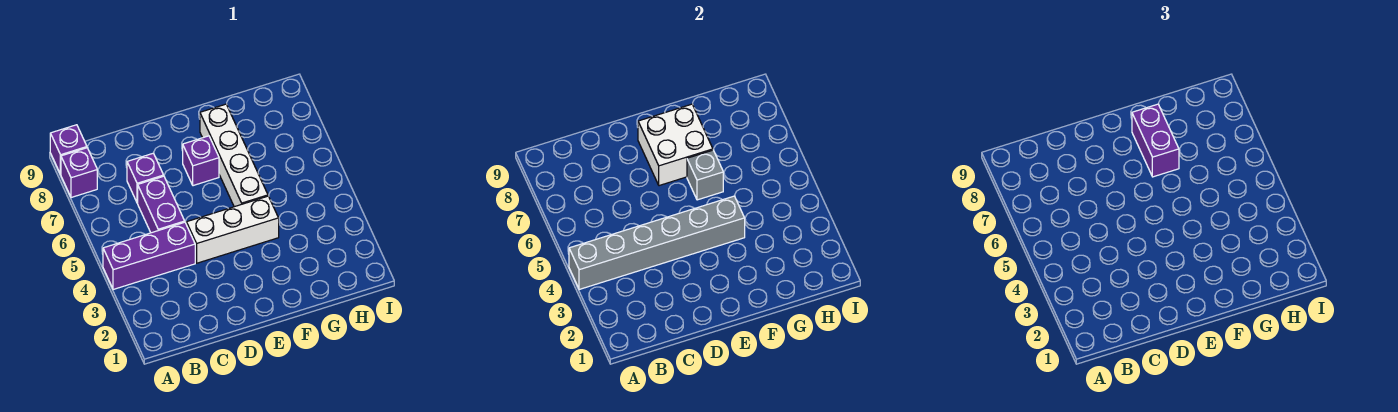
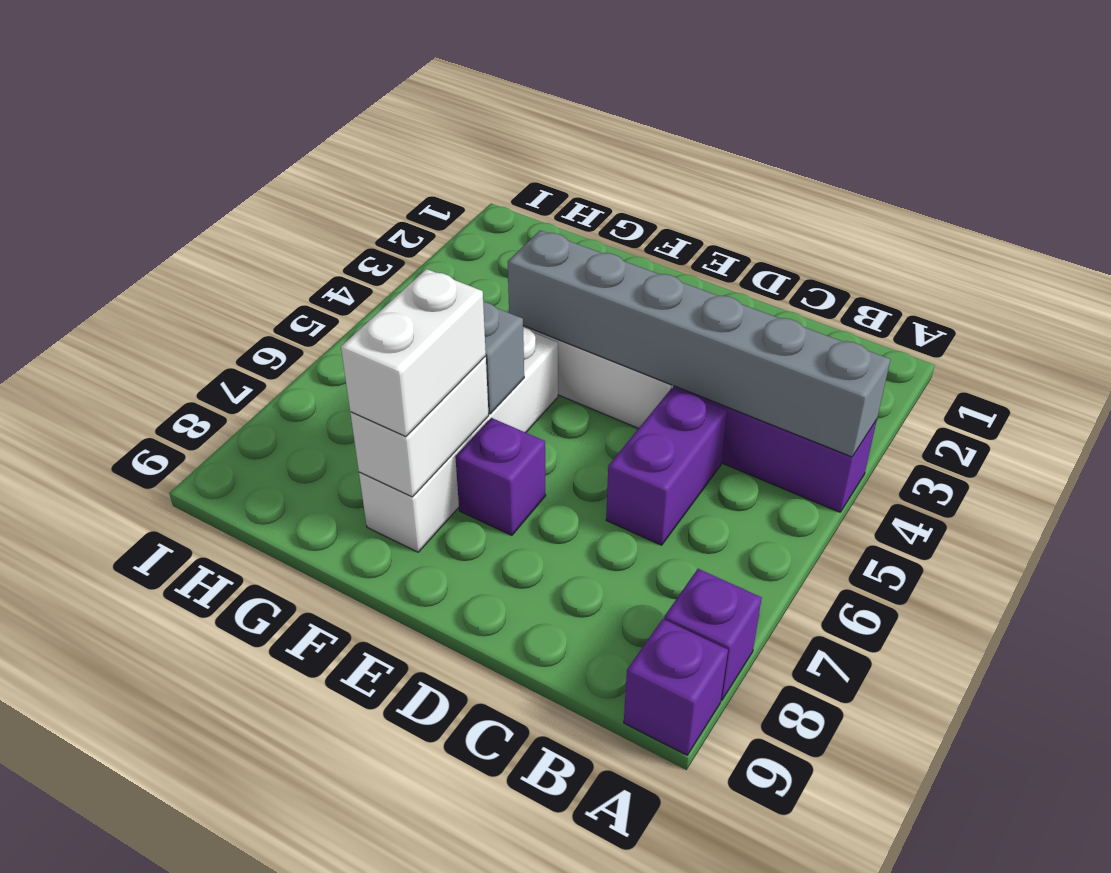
purple 1x1 brick [127,153,164,203] -> none
white 2x2 brick [638,104,713,186] -> white 1x2 brick [350,357,489,497]
purple 1x2 brick [1132,104,1179,177] -> white 1x2 brick [341,269,486,437]

